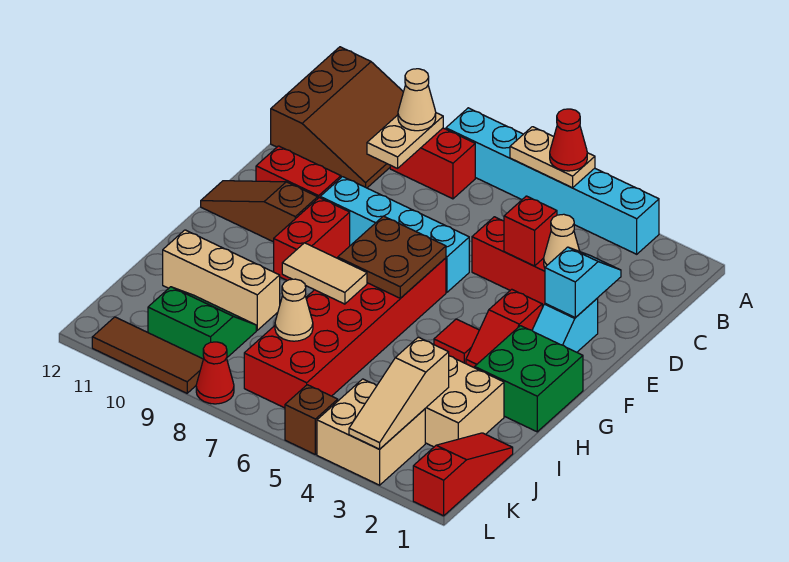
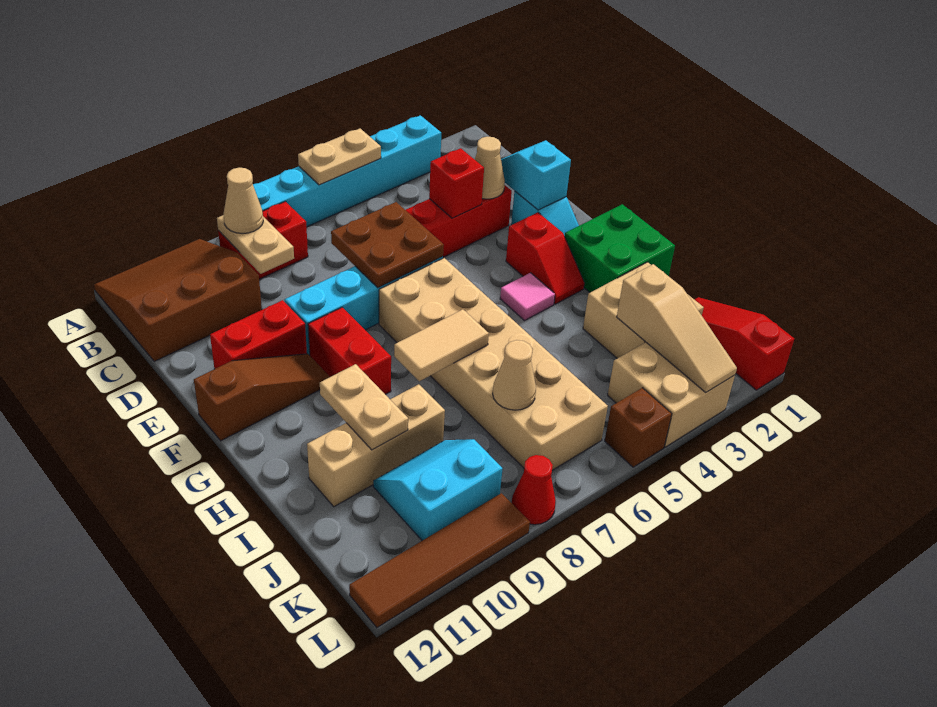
red 1x1 cone [550,109,587,171] -> none
brown 3x3 slope [271,47,403,188] -> brown 3x3 slope turned to [94,239,262,361]
red 2x6 brick [244,258,446,408] -> tan 2x6 brick [379,258,608,470]
brown 2x2 plate [338,216,446,298] -> brown 2x2 plate moved to [331,202,444,288]
brown 1x3 slope [201,181,318,242] -> brown 1x3 slope turned to [194,354,329,441]
red 1x1 tile [434,319,479,364] -> pink 1x1 tile [500,273,555,321]
none -> tan 1x2 plate [320,364,408,450]
green 2x2 slope [148,287,256,359] -> cyan 2x2 slope [373,439,503,541]
brown 1x3 tile [92,317,203,393] -> brown 1x4 tile [349,493,530,628]

